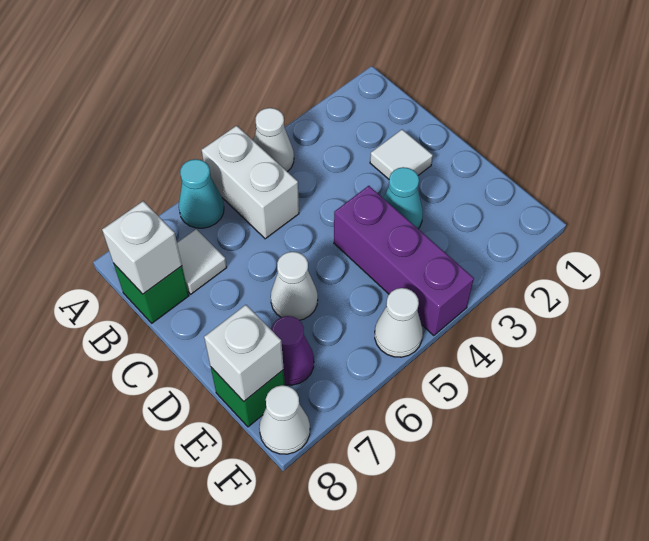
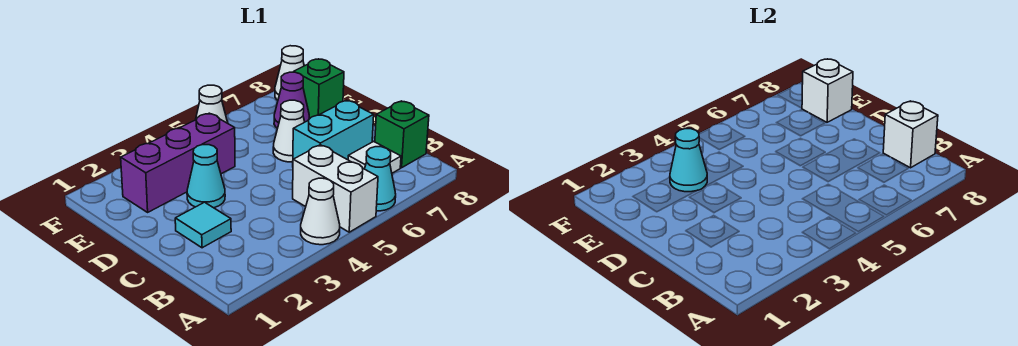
white 1x1 tile [370,130,433,179] -> cyan 1x1 tile [175,202,231,248]
none -> cyan 1x2 brick [293,100,374,160]
purple 1x3 brick [334,186,474,336] -> purple 1x3 brick turned to [121,113,235,212]
none -> cyan 1x1 cone [670,129,707,192]

